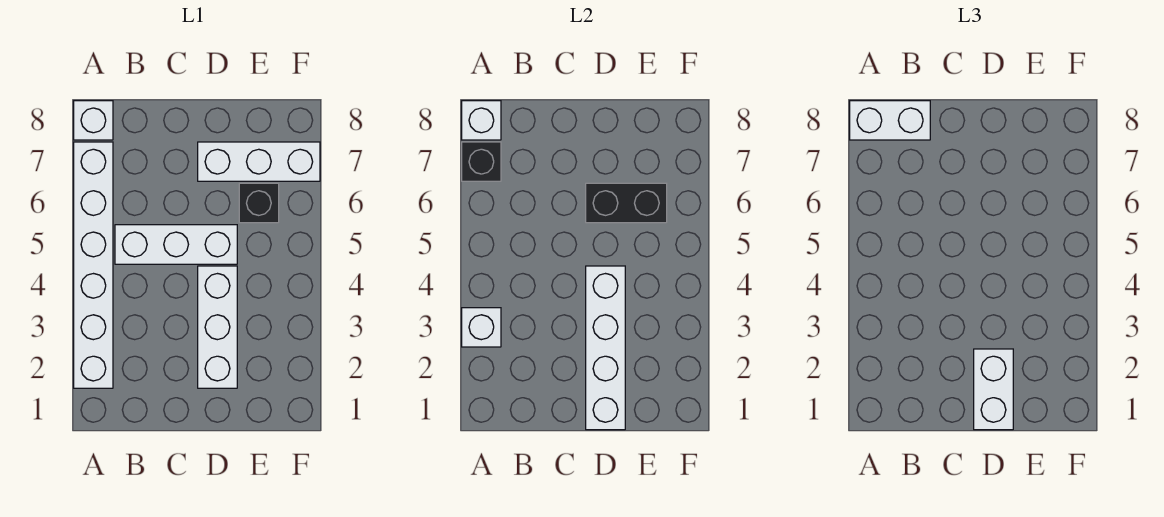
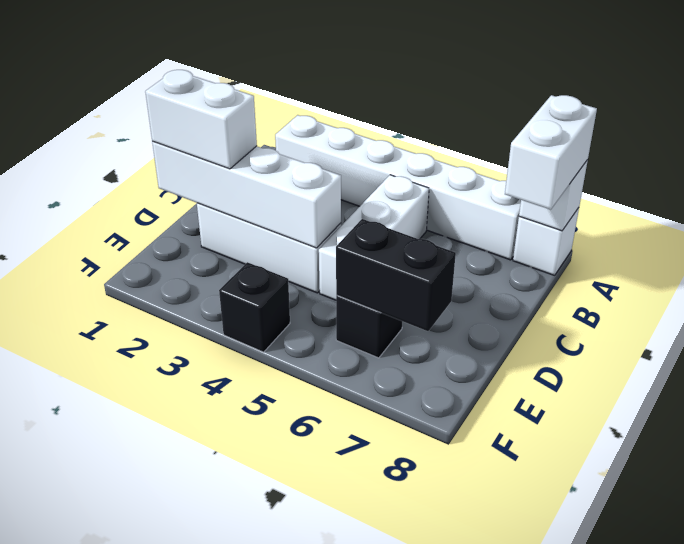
white 1x1 brick [462,308,501,347] -> none
black 1x1 brick [462,142,501,181] -> black 1x1 brick moved to [219,262,290,352]
black 1x2 brick [586,183,667,223] -> black 1x2 brick turned to [336,219,456,331]
white 1x3 brick [198,142,320,181] -> none

